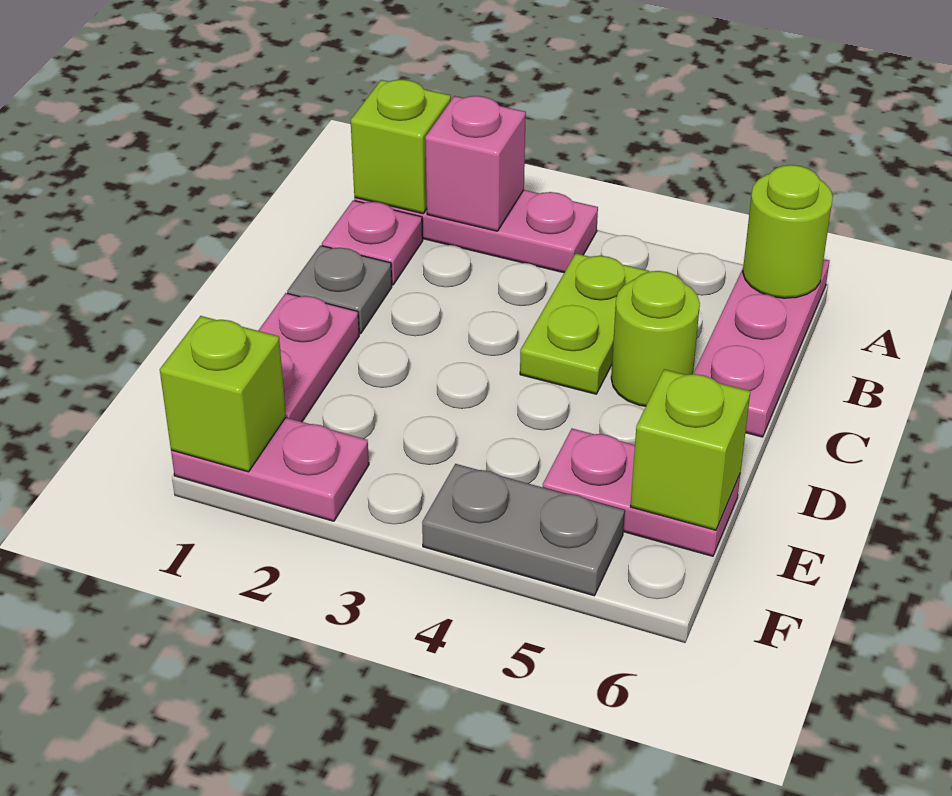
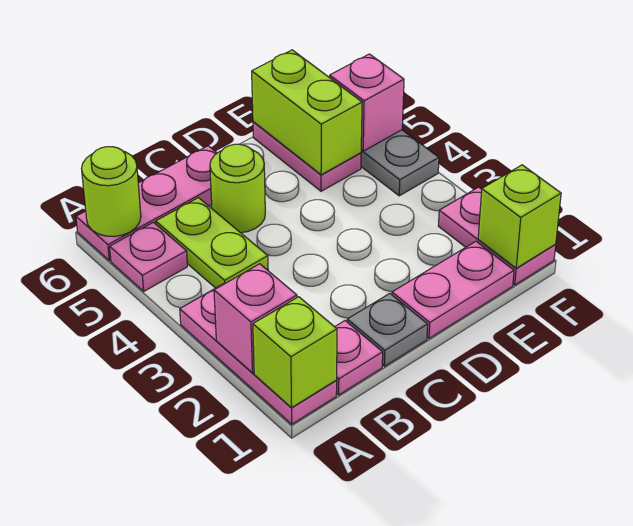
none -> pink 1x1 plate [110,222,187,291]
lime 1x2 plate [520,254,649,394] -> lime 1x2 plate turned to [156,198,268,288]
lime 1x1 brick [630,369,750,530] -> lime 1x2 brick [252,50,362,175]
none -> pink 1x1 brick [330,54,404,151]

